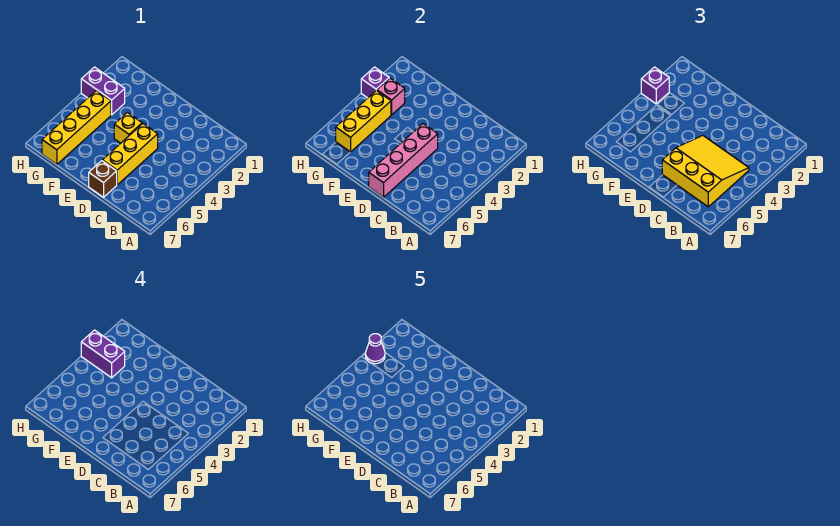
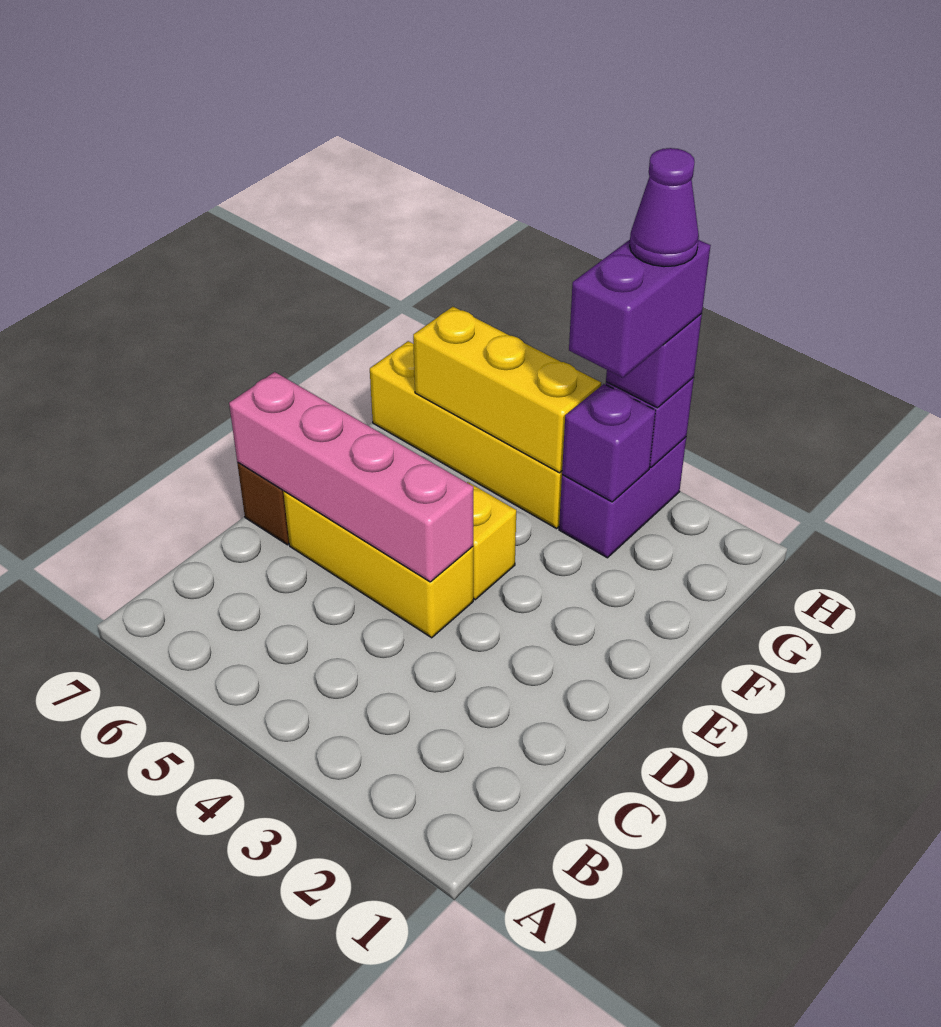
yellow 3x3 slope [662,136,749,207] -> none
pink 1x1 brick [377,78,405,115] -> purple 1x1 brick [562,384,655,502]

